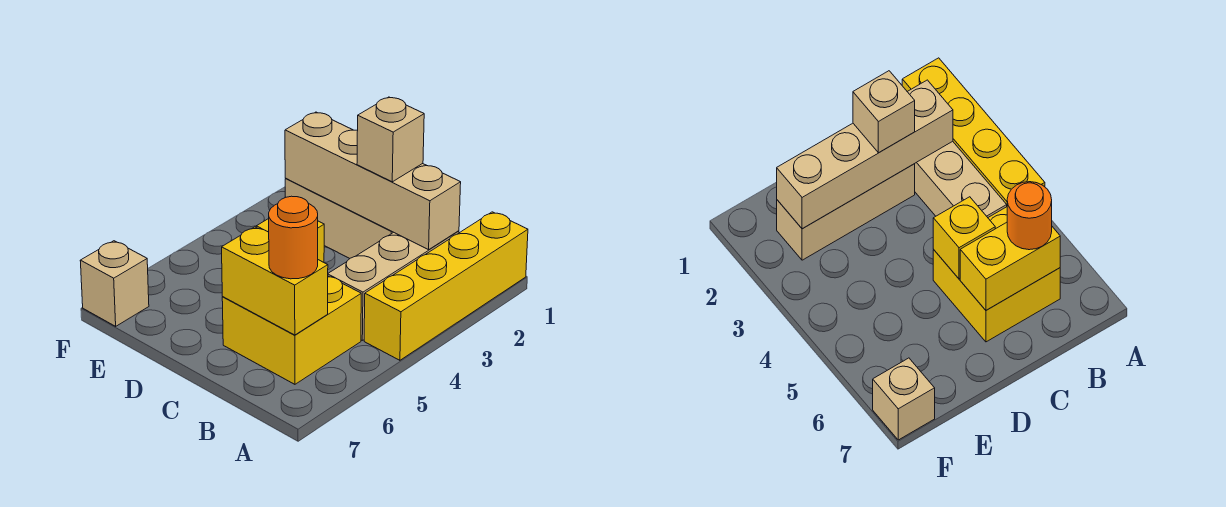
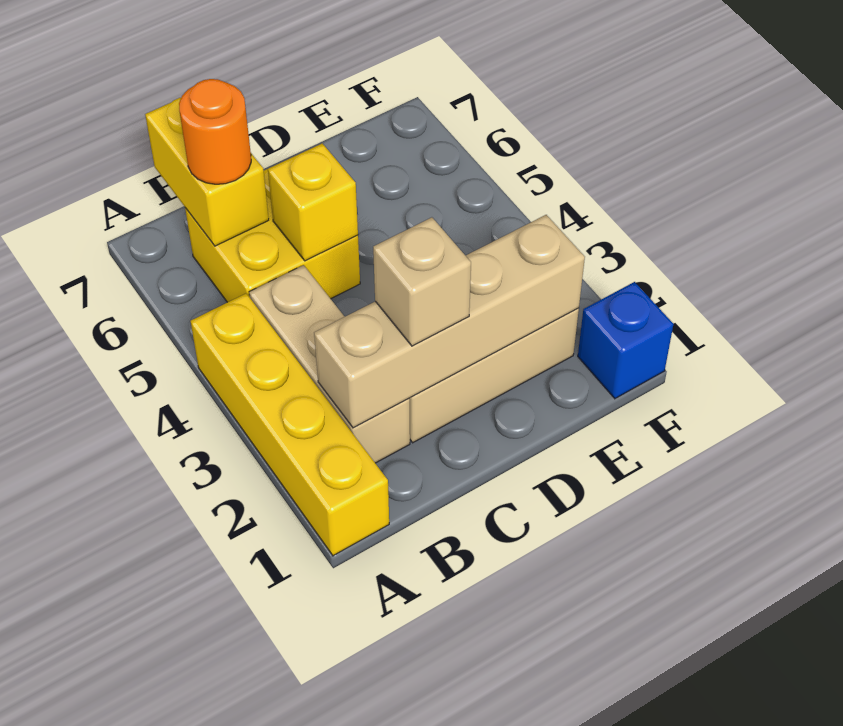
yellow 1x2 brick [222,227,328,335] -> yellow 1x2 brick turned to [145,98,269,246]
none -> blue 1x1 brick [578,282,673,399]
tan 1x1 brick [80,241,149,326] -> none

